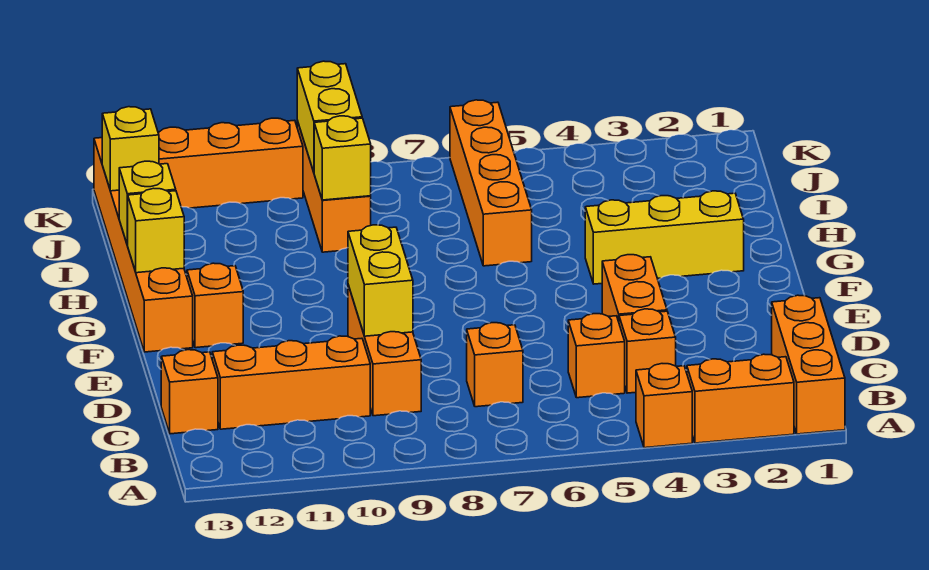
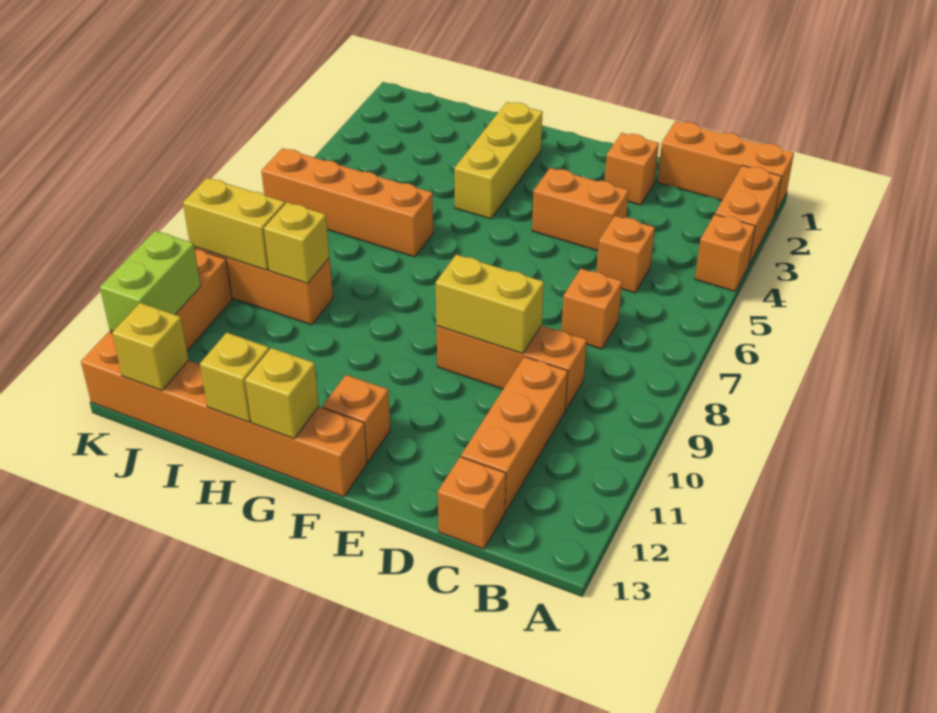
orange 1x1 brick [619,309,676,393] -> orange 1x1 brick moved to [605,133,659,205]
none -> lime 1x2 brick [100,231,201,331]

